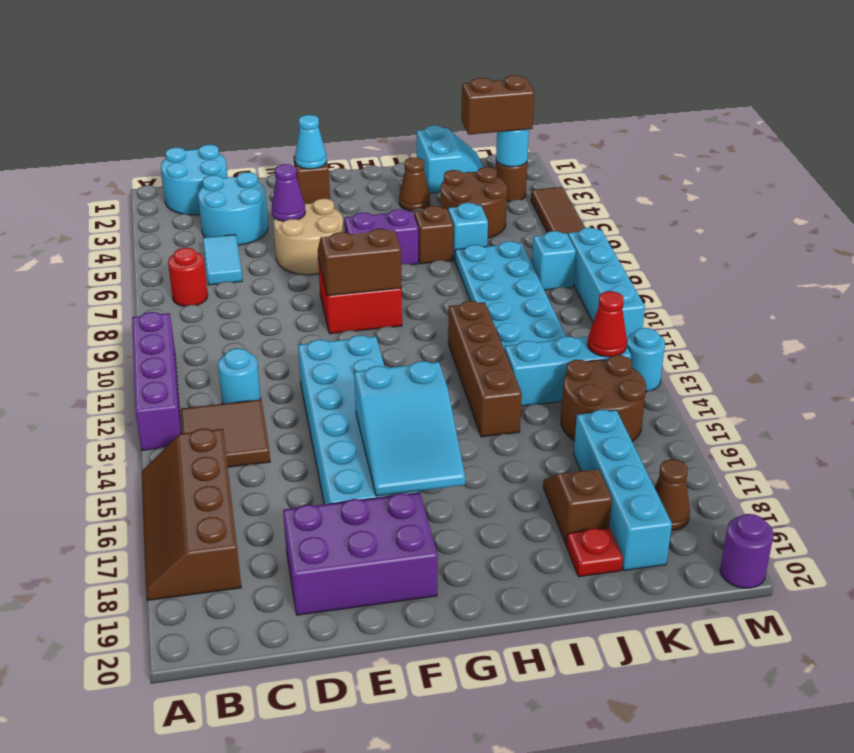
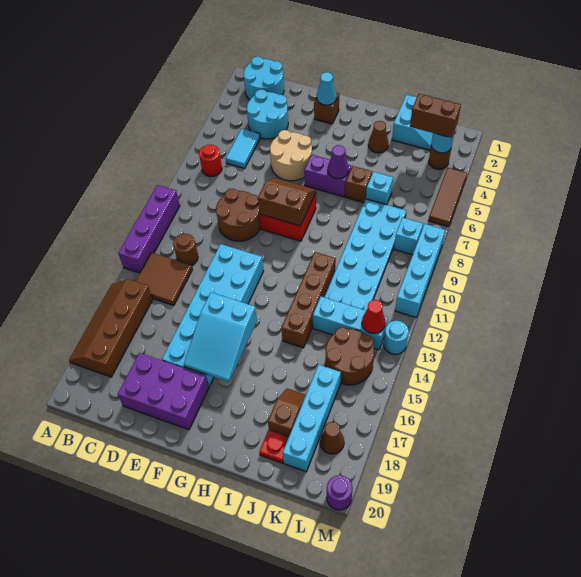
cyan 1x1 round brick [218,348,261,404] -> brown 1x1 round brick [173,234,198,265]
purple 1x1 cone [271,164,305,221] -> purple 1x1 cone moved to [328,145,349,179]
brown 2x2 round brick [441,167,507,238] -> brown 2x2 round brick moved to [216,189,261,241]

